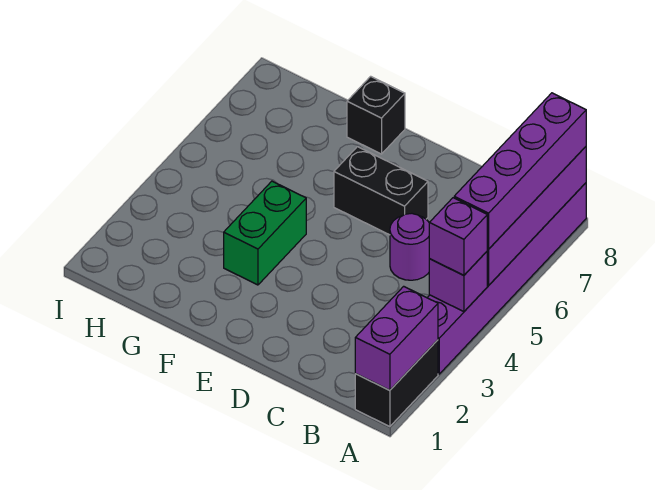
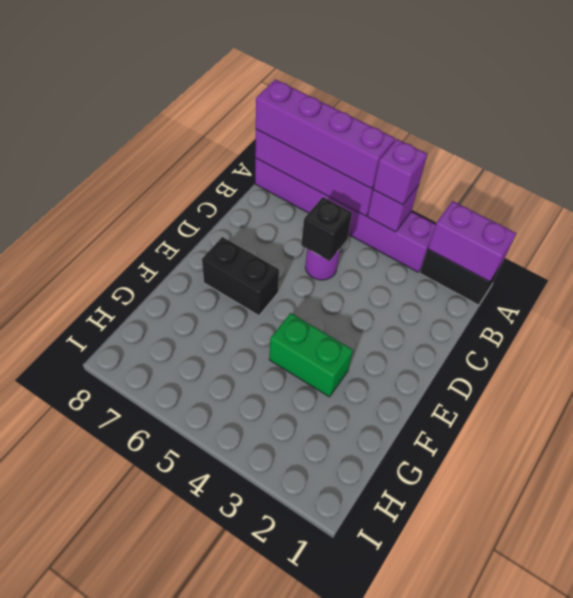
black 1x2 brick [334,147,428,235] -> black 1x2 brick turned to [202,237,279,316]
black 1x1 brick [347,76,405,154] -> black 1x1 brick moved to [301,197,352,261]

